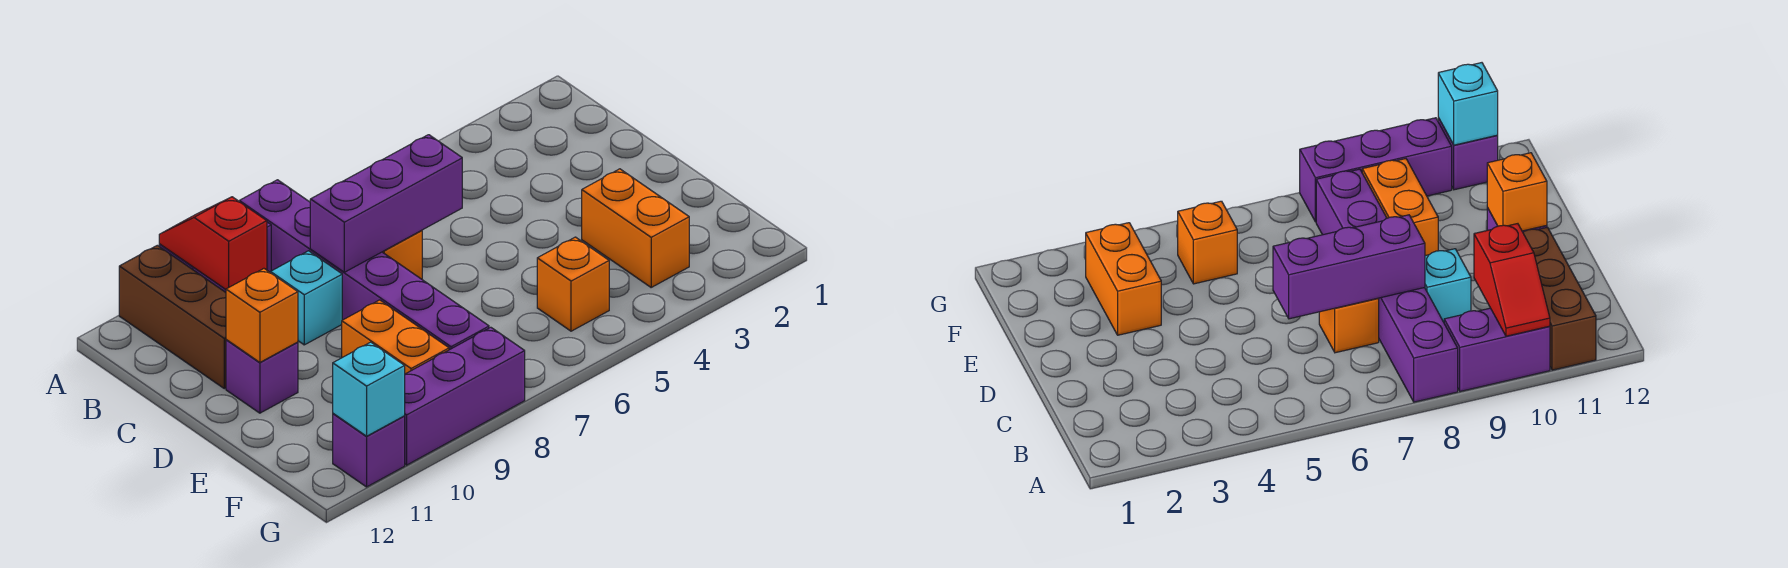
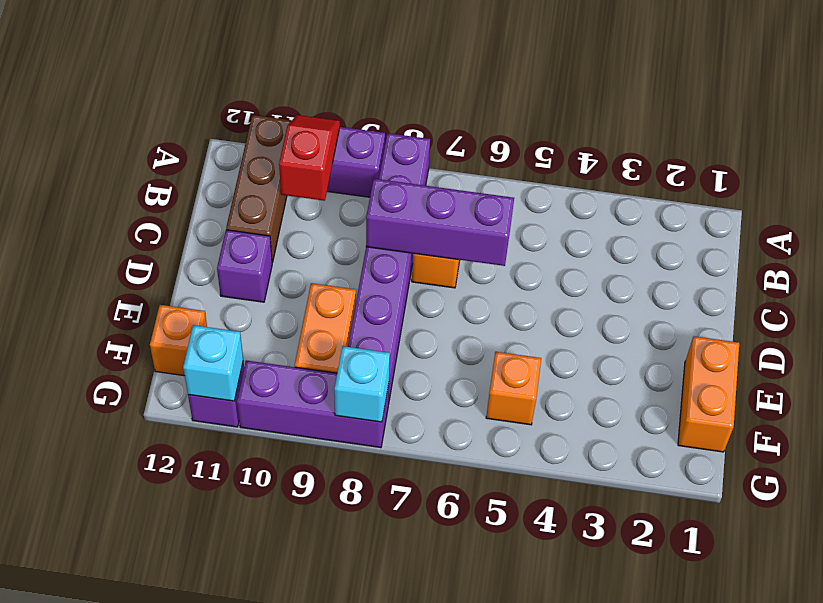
cyan 1x1 brick [270,251,342,345] -> cyan 1x1 brick moved to [334,346,390,422]
orange 1x1 brick [226,269,298,362] -> orange 1x1 brick moved to [150,305,207,376]
orange 1x2 brick [582,169,689,287] -> orange 1x2 brick moved to [678,336,739,452]

